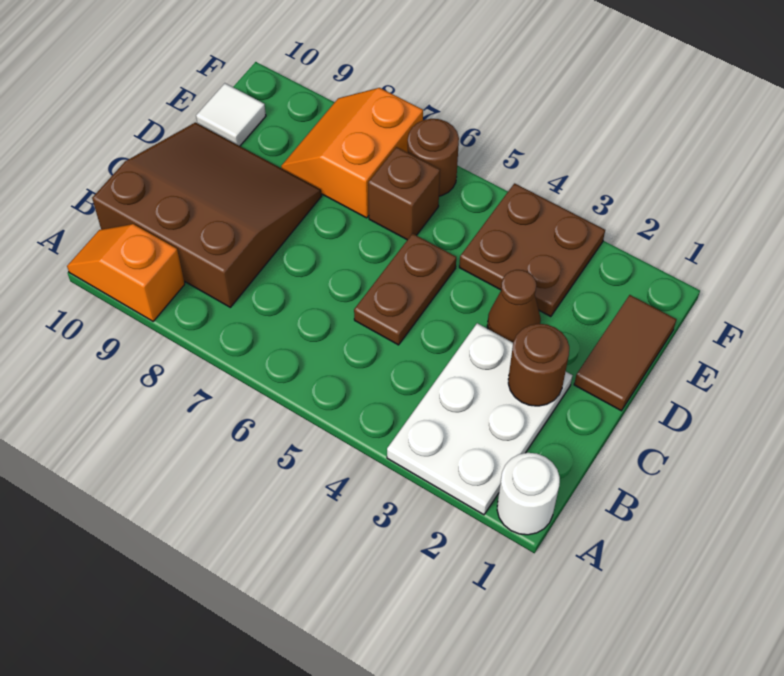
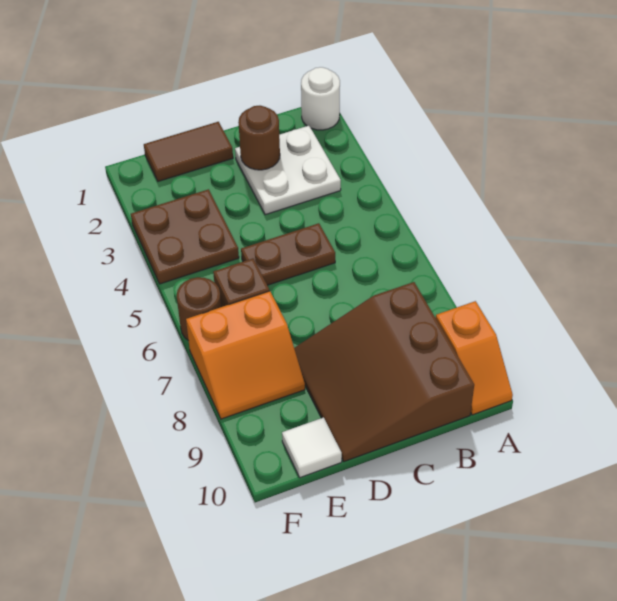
white 2x3 plate [387,323,572,515] -> white 2x2 plate [235,126,341,215]
brown 1x1 cone [487,270,541,342] -> none

